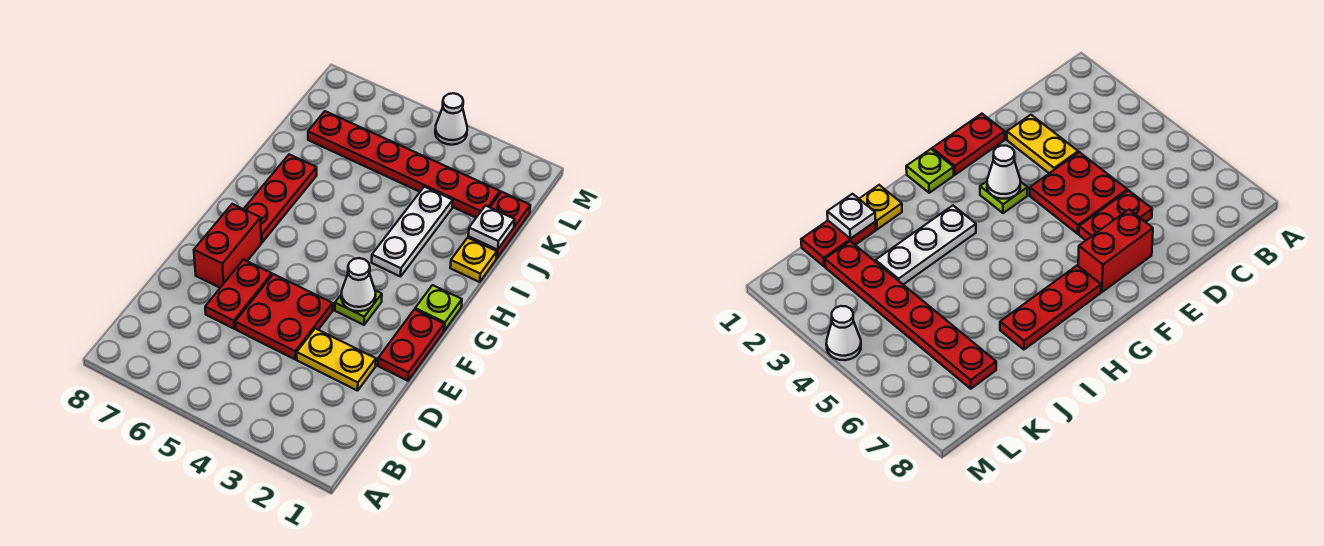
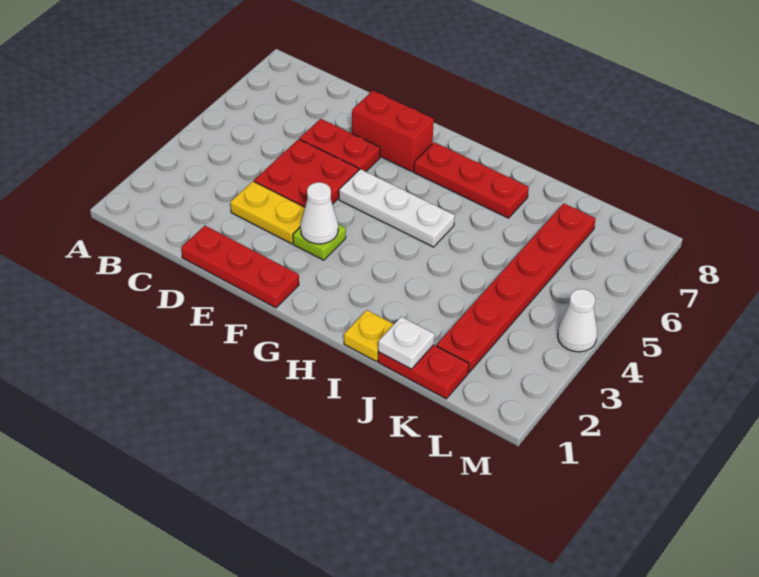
yellow 1x2 plate [297,328,376,391] -> yellow 1x2 plate turned to [230,181,305,244]
red 1x2 plate [378,309,444,381] -> red 1x3 plate [181,226,299,308]
lime 1x1 plate [415,285,462,331] -> none
white 1x3 plate [372,187,453,277] -> white 1x3 plate moved to [339,169,455,247]

